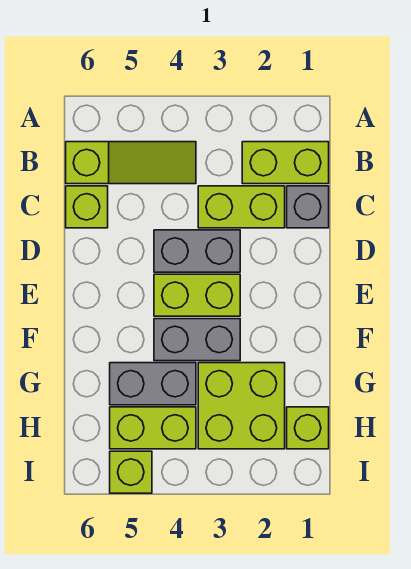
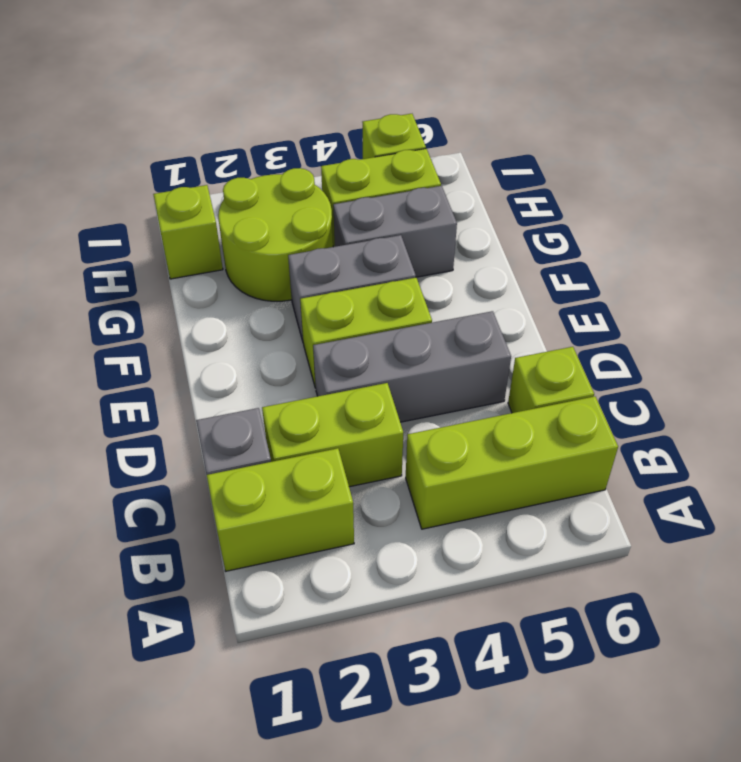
lime 1x3 slope [66,142,196,184] -> lime 1x3 brick [406,396,618,529]
grey 1x2 brick [154,230,240,272] -> grey 1x3 brick [313,311,511,422]
lime 2x2 brick [198,363,285,449] -> lime 2x2 round brick [218,168,333,301]

